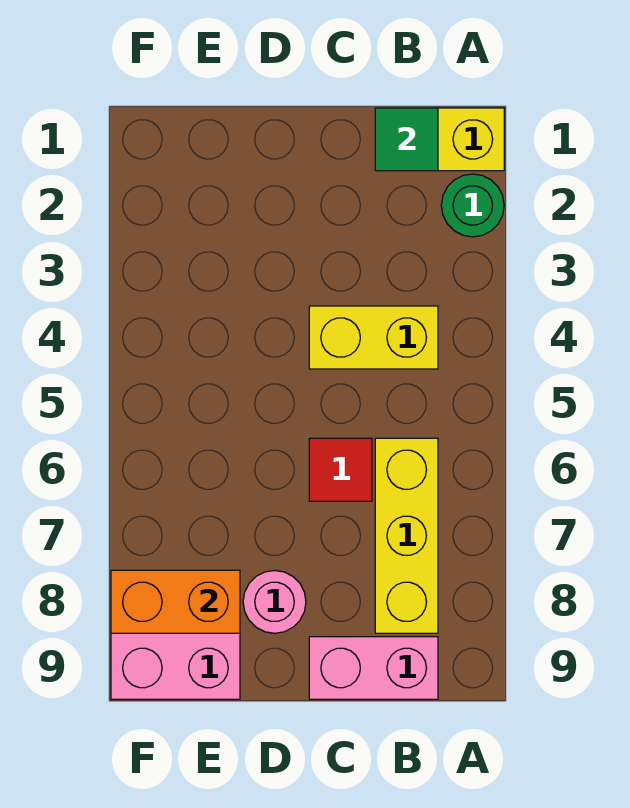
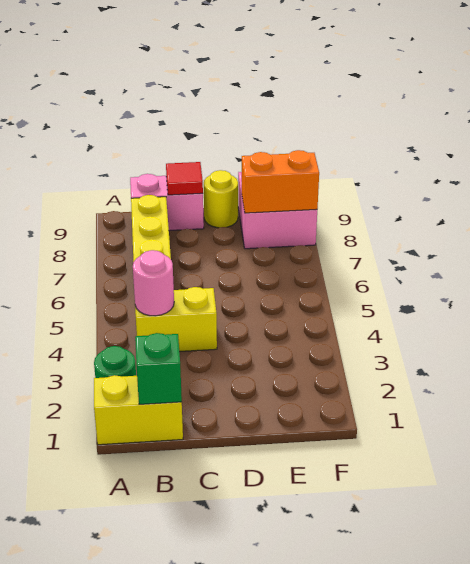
green 1x1 tile [375,108,438,171] -> green 1x1 brick [135,333,182,404]
red 1x1 tile [309,438,372,501] -> red 1x1 tile moved to [166,162,203,195]
pink 1x1 round brick [243,571,306,633] -> pink 1x1 round brick moved to [133,250,174,316]
none -> yellow 1x1 round brick [204,170,238,228]

